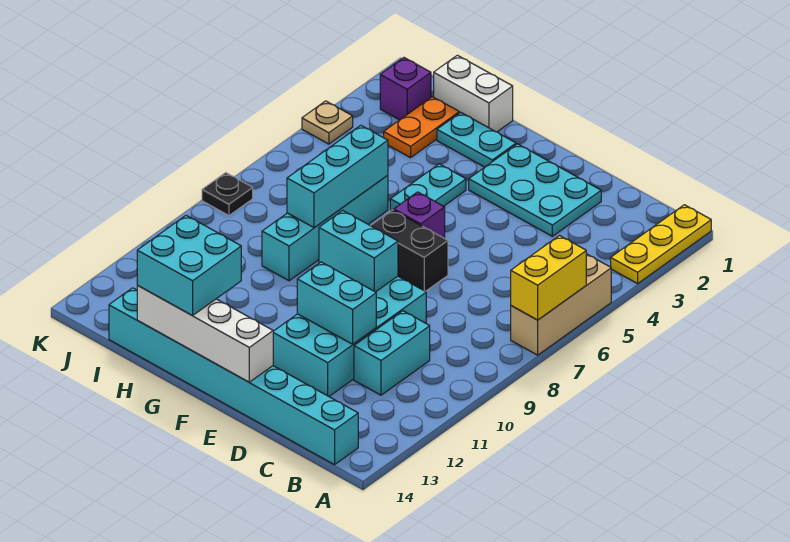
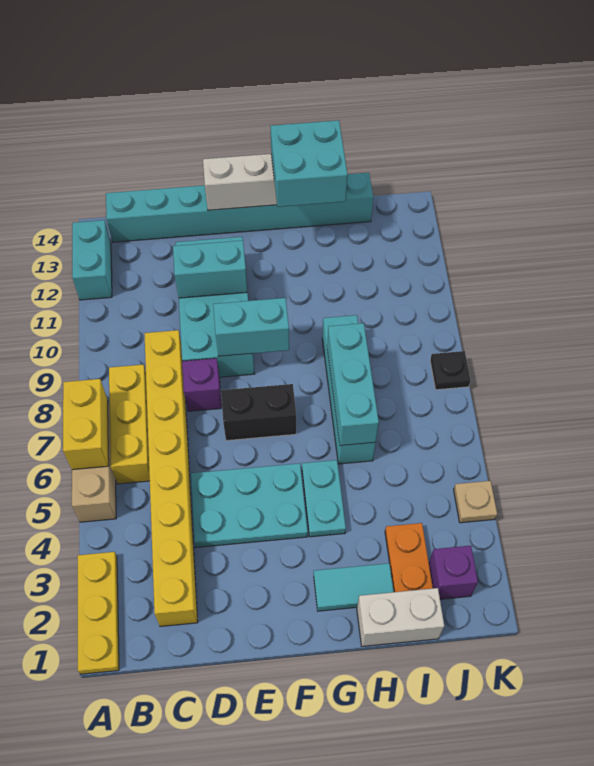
none -> yellow 1x3 brick [109,365,150,484]
none -> yellow 1x8 brick [144,330,198,626]
cyan 1x2 brick [354,311,430,395] -> cyan 1x2 brick moved to [72,220,112,300]
cyan 2x3 plate [469,144,601,236] -> cyan 2x3 plate moved to [190,463,308,547]
purple 1x1 brick [394,192,445,238] -> purple 1x1 brick moved to [182,358,222,411]
cyan 1x2 plate [437,112,516,167] -> cyan 1x2 tile [314,563,394,611]

